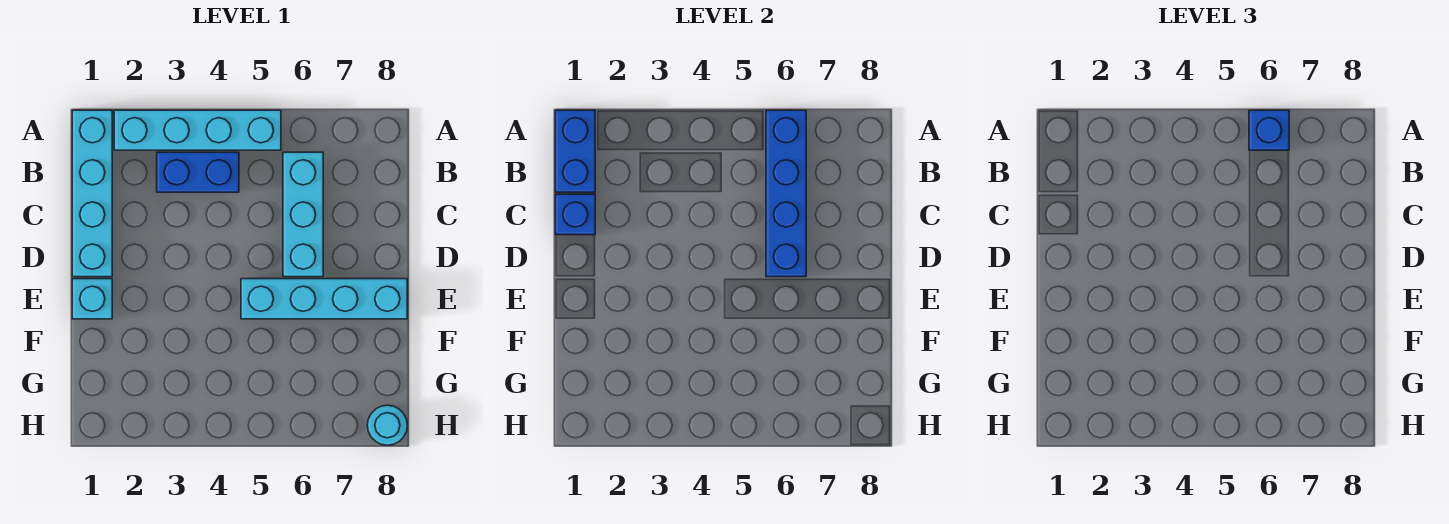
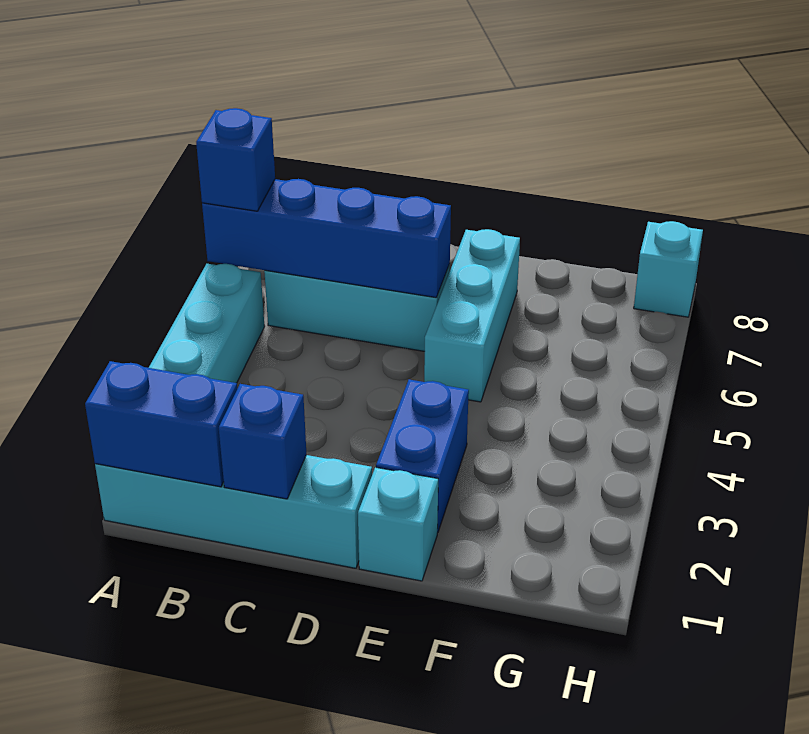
blue 1x2 brick [157,152,239,192] -> blue 1x2 brick moved to [376,379,469,532]
cyan 1x4 brick [241,279,407,319] -> cyan 1x3 brick [424,229,520,402]
cyan 1x1 round brick [367,405,407,445] -> cyan 1x1 brick [634,221,703,317]

